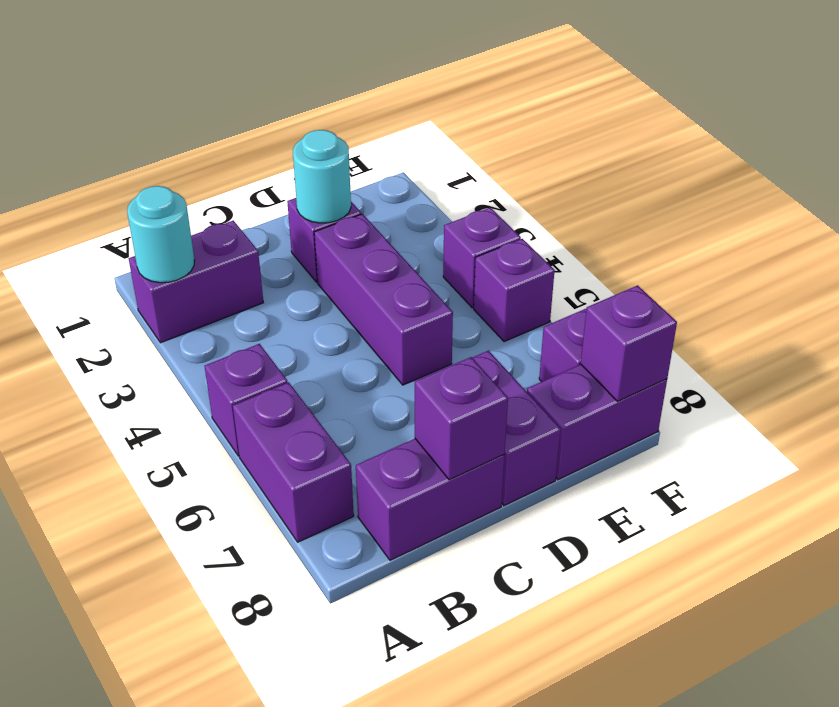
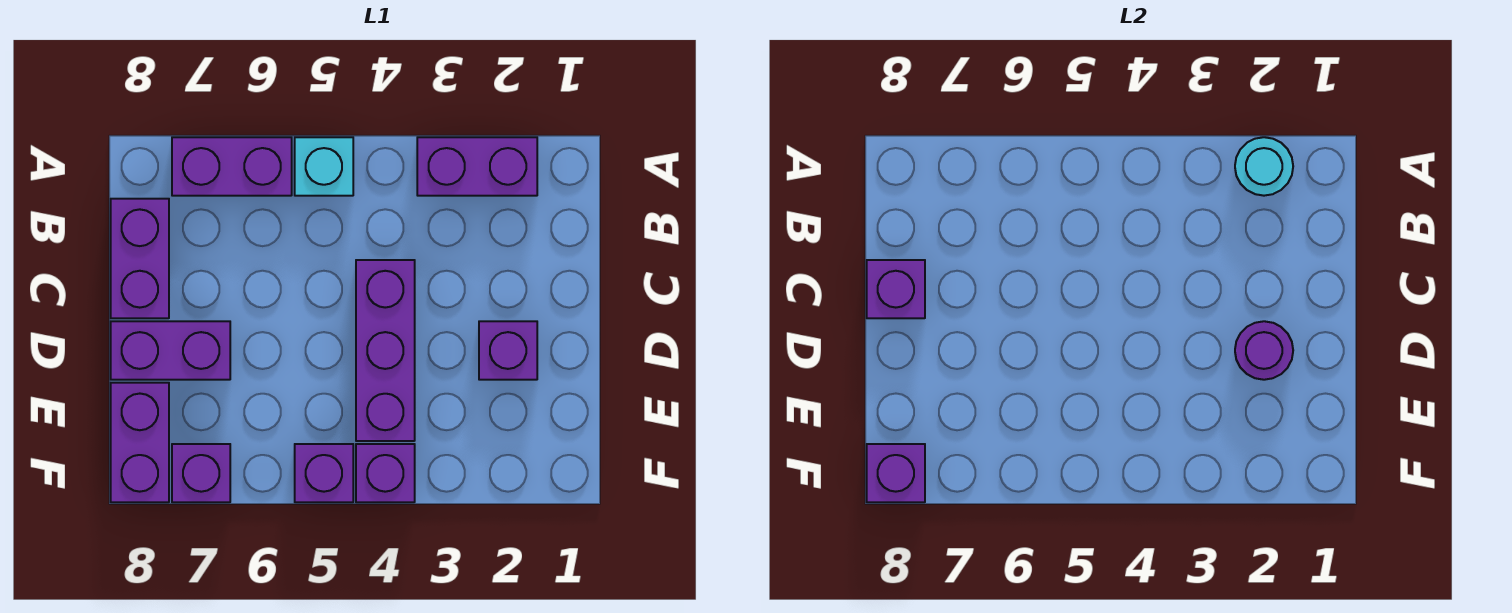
purple 1x2 brick [129,220,263,343] -> purple 1x2 brick turned to [417,137,537,196]
purple 1x1 brick [205,344,288,456] -> cyan 1x1 brick [295,137,353,196]
cyan 1x1 round brick [293,130,351,223] -> purple 1x1 round brick [1235,321,1293,380]
purple 1x3 brick [314,214,453,385] -> purple 1x3 brick turned to [356,260,415,441]

